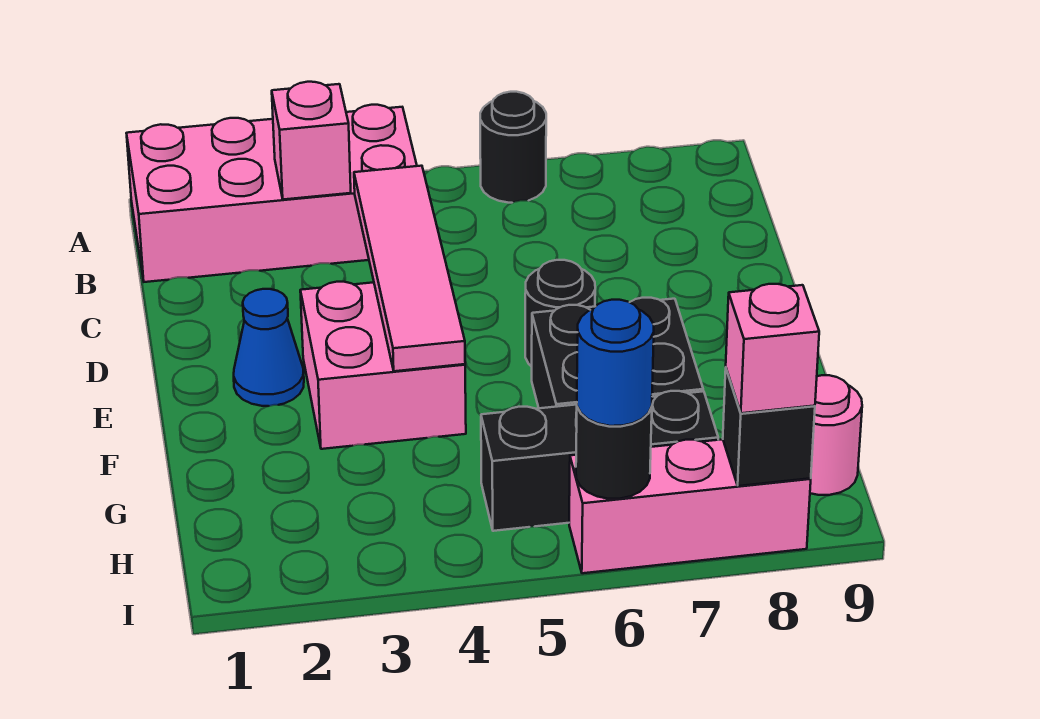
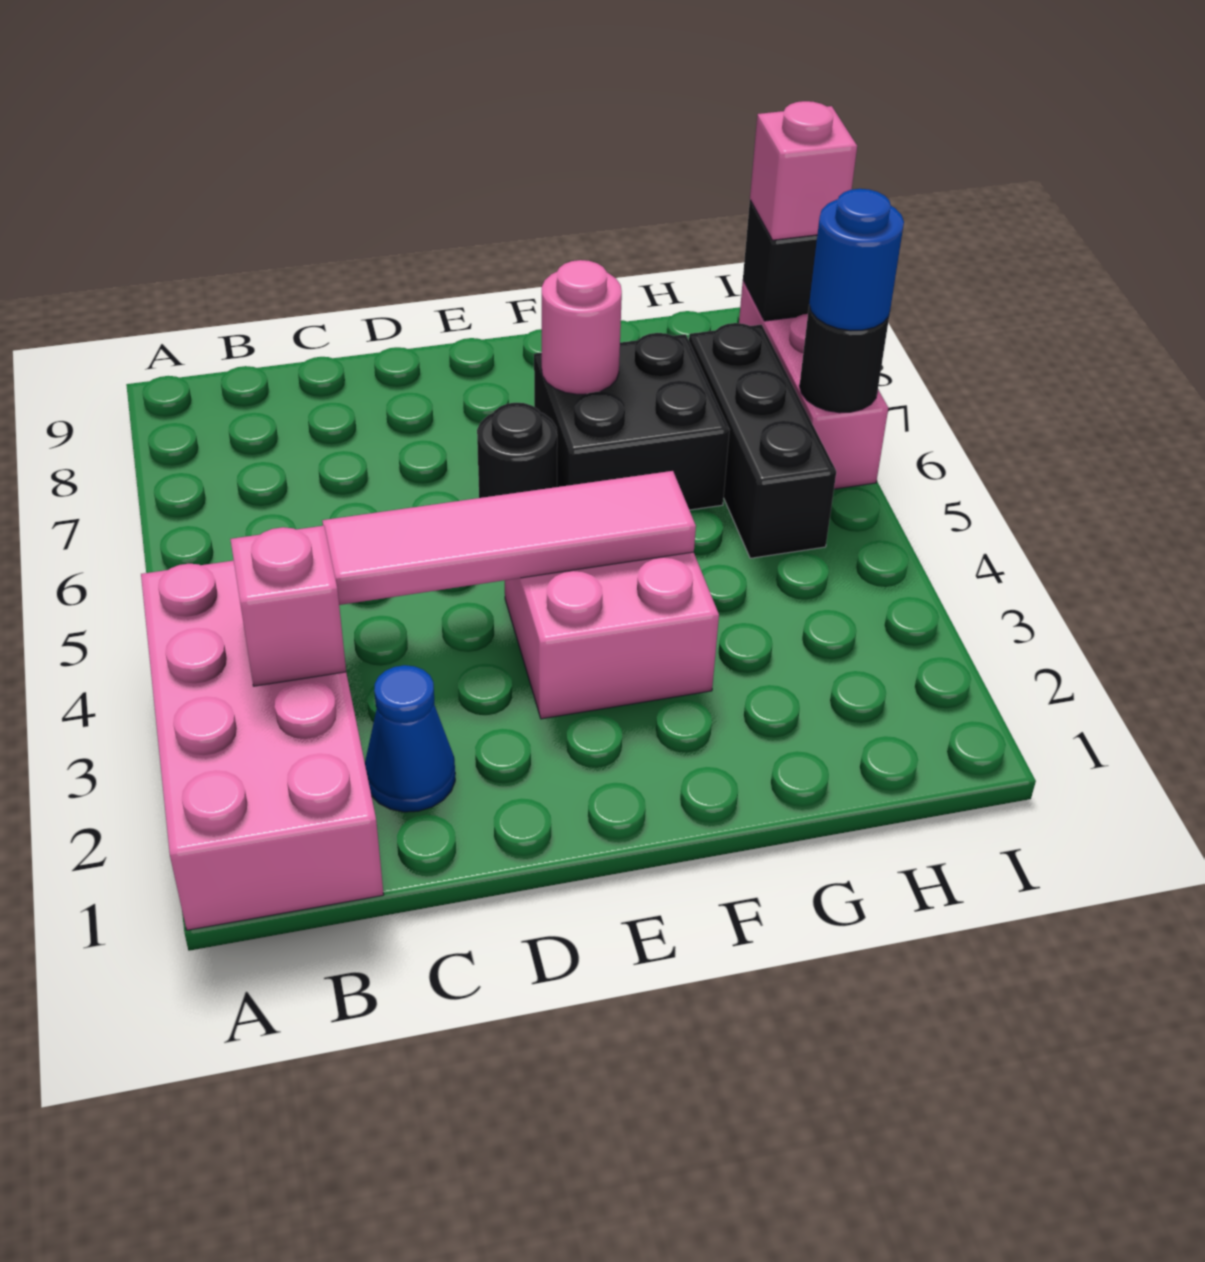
black 1x1 round brick [480,92,546,203] -> none
blue 1x1 cone [234,289,304,406] -> blue 1x1 cone moved to [365,665,455,812]
pink 1x1 round brick [810,375,862,495] -> pink 1x1 round brick moved to [542,260,622,394]

